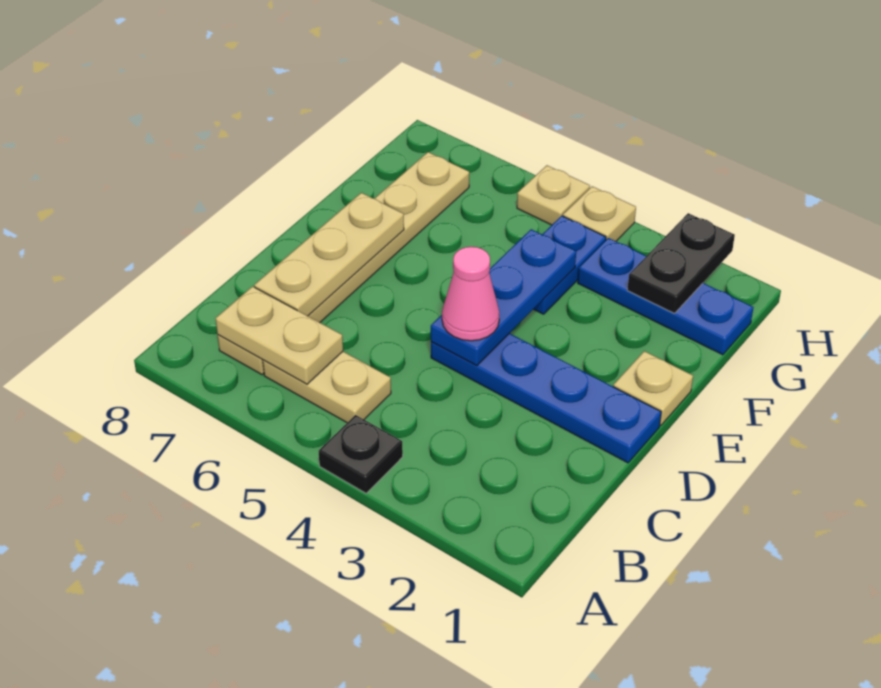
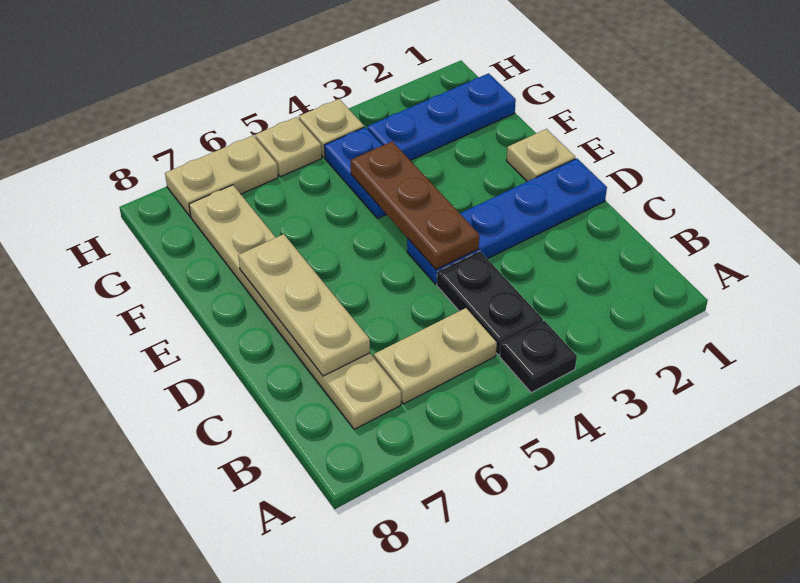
tan 1x2 plate [216,286,343,384] -> tan 1x2 plate moved to [165,136,278,216]
blue 1x3 plate [431,229,576,366] -> brown 1x3 plate [351,141,479,270]
pink 1x1 cone [442,247,499,341] -> none
black 1x2 plate [627,213,735,313] -> black 1x2 plate moved to [437,251,543,355]

